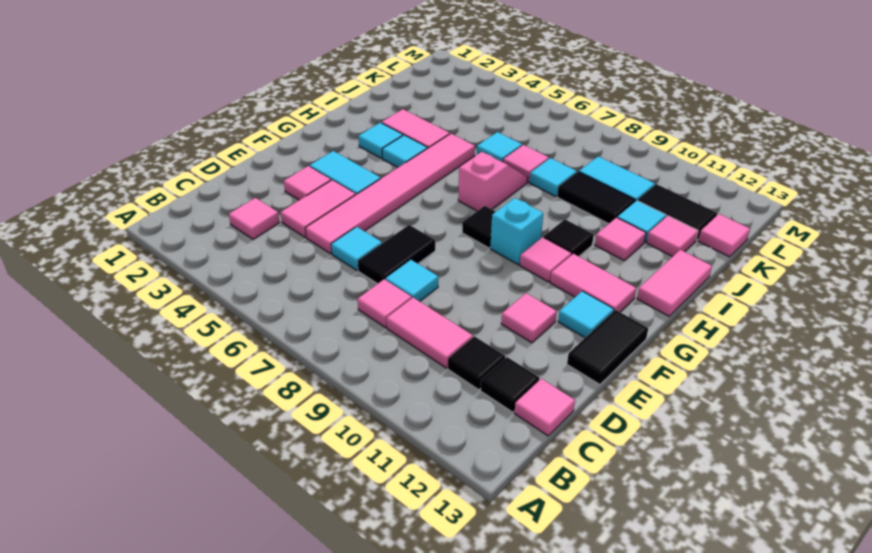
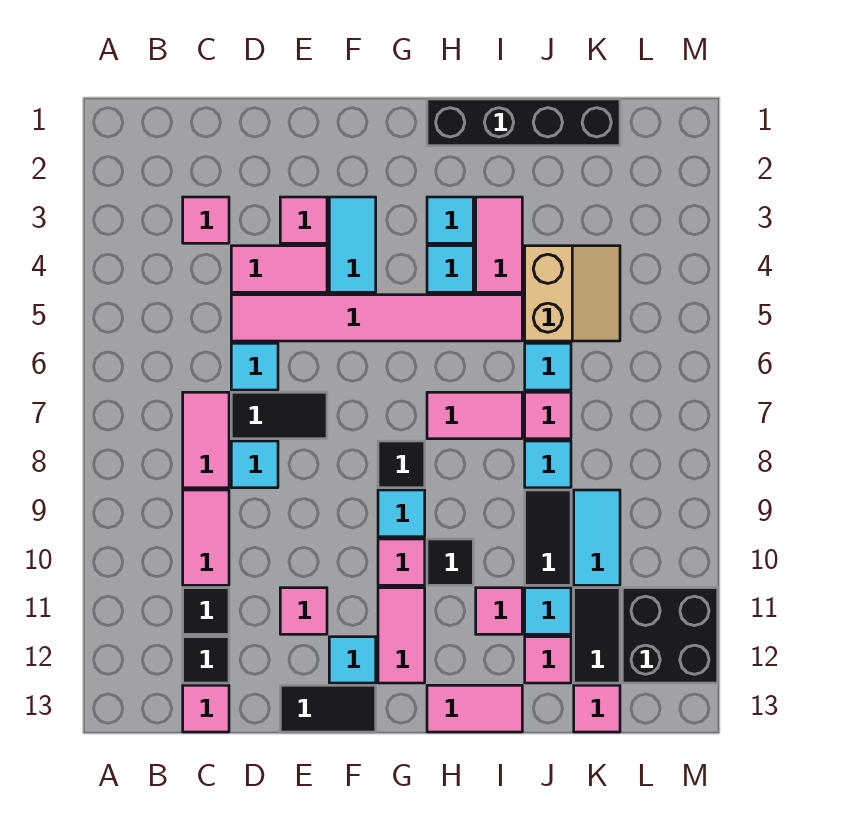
pink 1x1 tile [358,279,412,328] -> pink 1x2 tile [183,392,229,488]
cyan 1x1 brick [490,198,543,264] -> cyan 1x1 tile [378,490,425,537]
none -> black 1x4 brick [427,99,620,146]
pink 1x2 slope [458,152,528,211] -> pink 1x2 tile [427,392,522,439]
none -> tan 2x2 slope [525,246,620,341]
none -> black 2x2 brick [622,588,718,683]

